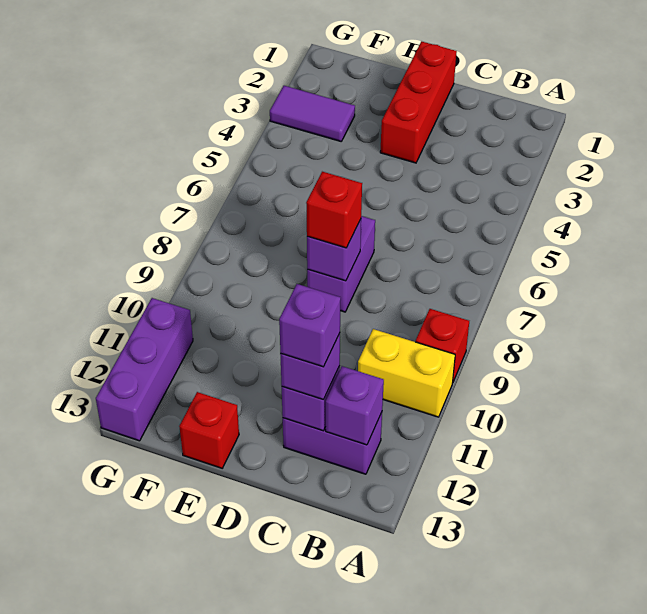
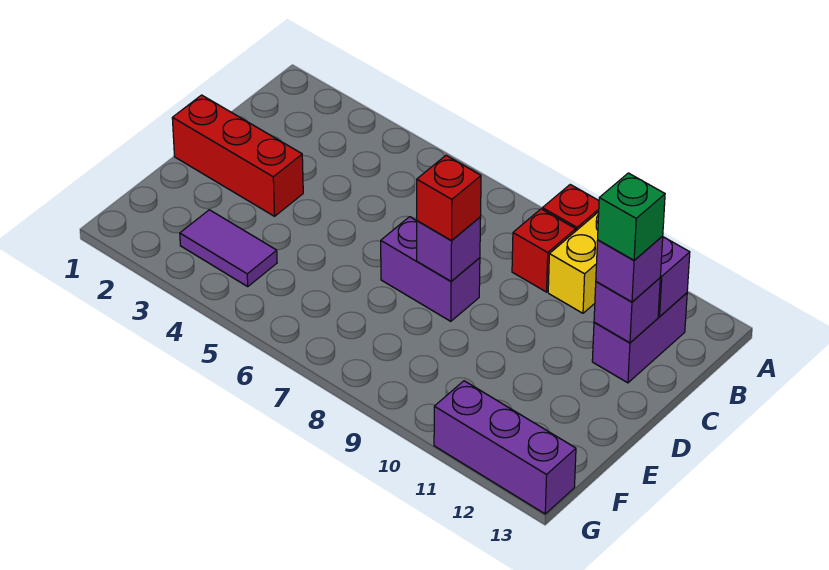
purple 1x1 brick [279,284,341,367] -> green 1x1 brick [598,173,665,260]
red 1x1 brick [179,392,239,468] -> red 1x1 brick moved to [512,209,576,292]
purple 1x2 tile [270,86,355,141] -> purple 1x2 tile turned to [180,210,277,286]

